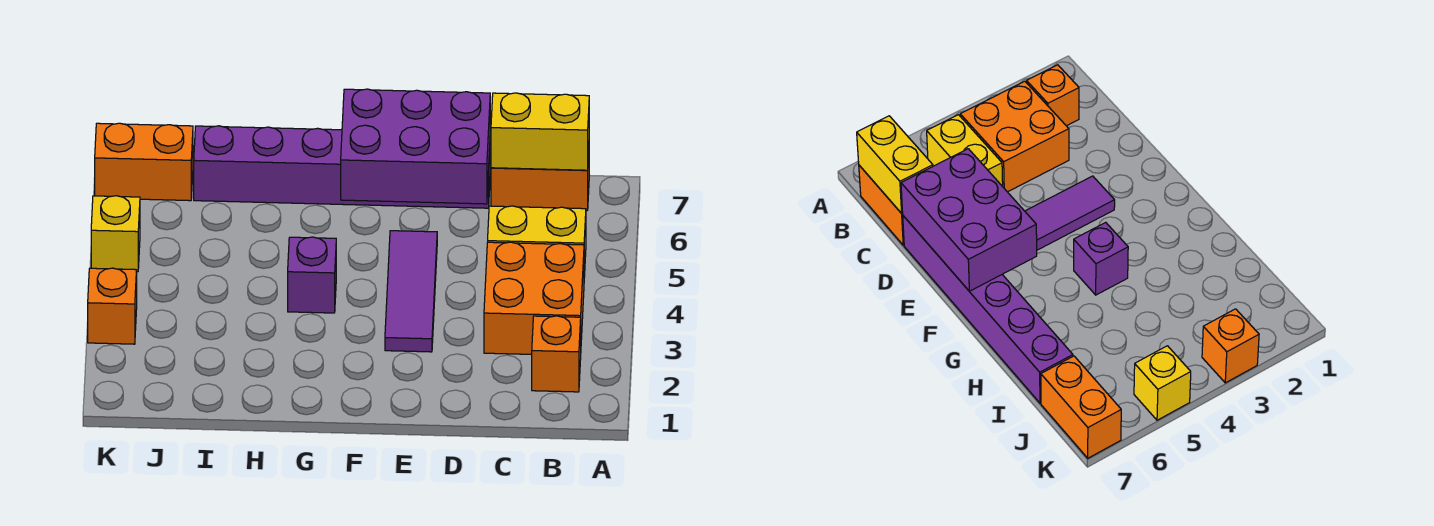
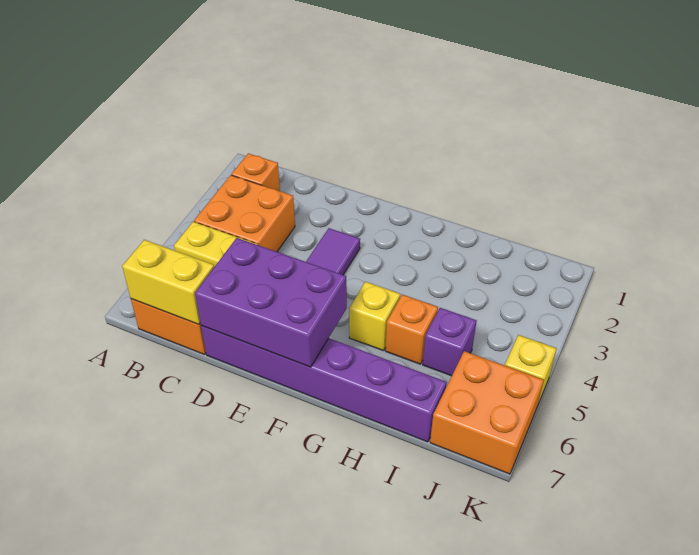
purple 1x1 brick [288,237,336,313] -> purple 1x1 brick moved to [423,308,477,376]
none -> yellow 1x1 brick [349,282,400,351]
orange 1x2 brick [95,123,193,201] -> orange 2x2 brick [430,351,544,474]
orange 1x1 brick [88,268,137,344] -> orange 1x1 brick moved to [385,294,438,364]

